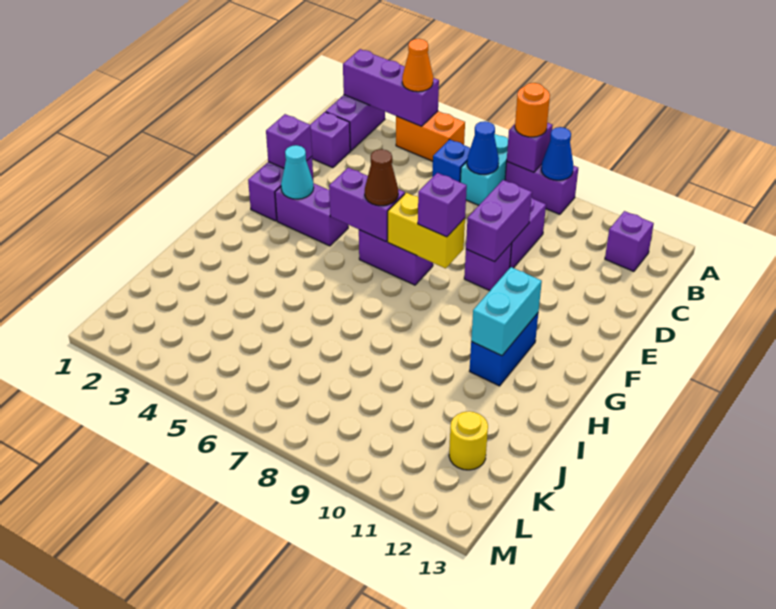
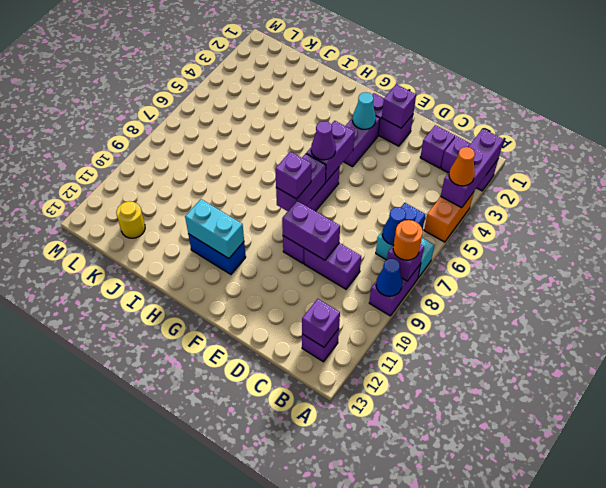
none -> purple 1x1 brick [302,299,340,347]
brown 1x1 cone [365,149,398,206] -> purple 1x1 cone [311,121,336,160]
yellow 1x2 brick [388,193,465,268] -> purple 1x2 brick [276,154,326,211]

